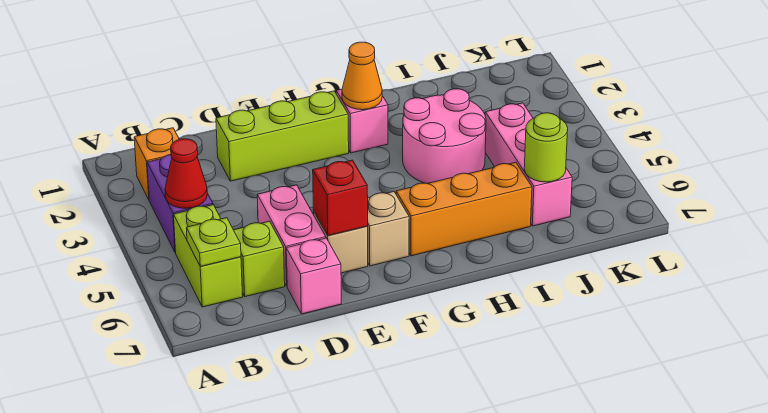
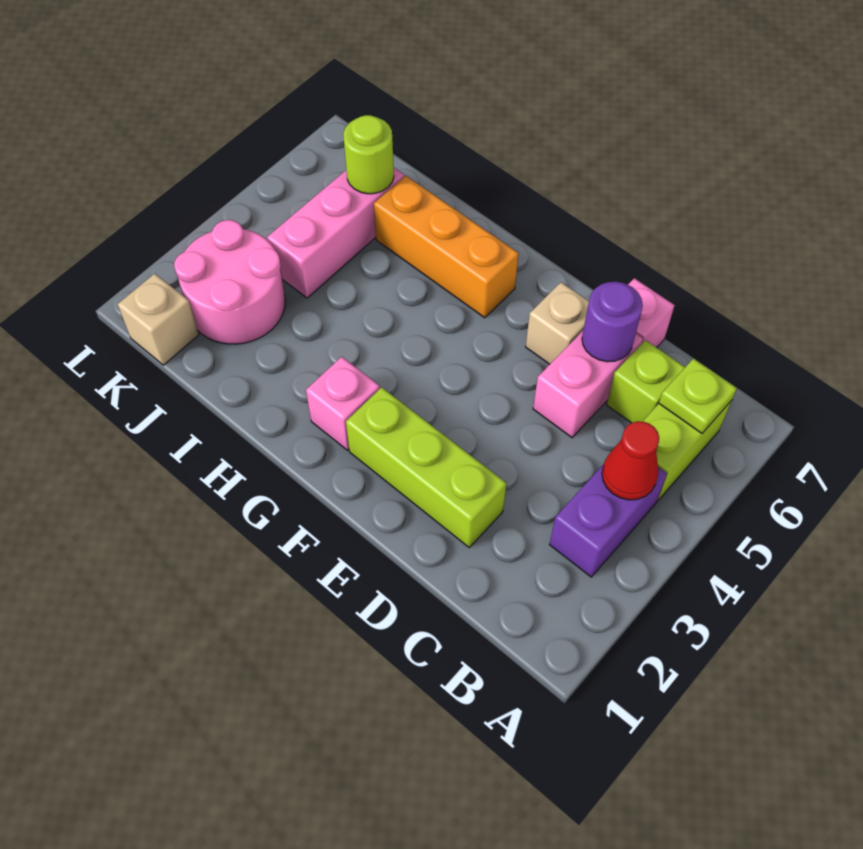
orange 1x1 brick [134,128,179,199] -> none
none -> purple 1x1 round brick [582,282,643,362]
red 1x1 brick [313,160,368,236] -> none
tan 1x1 brick [367,192,409,266] -> tan 1x1 brick moved to [118,274,199,365]
orange 1x1 cone [342,42,382,110] -> none
pink 2x2 round brick [403,89,486,184] -> pink 2x2 round brick moved to [174,220,285,344]

